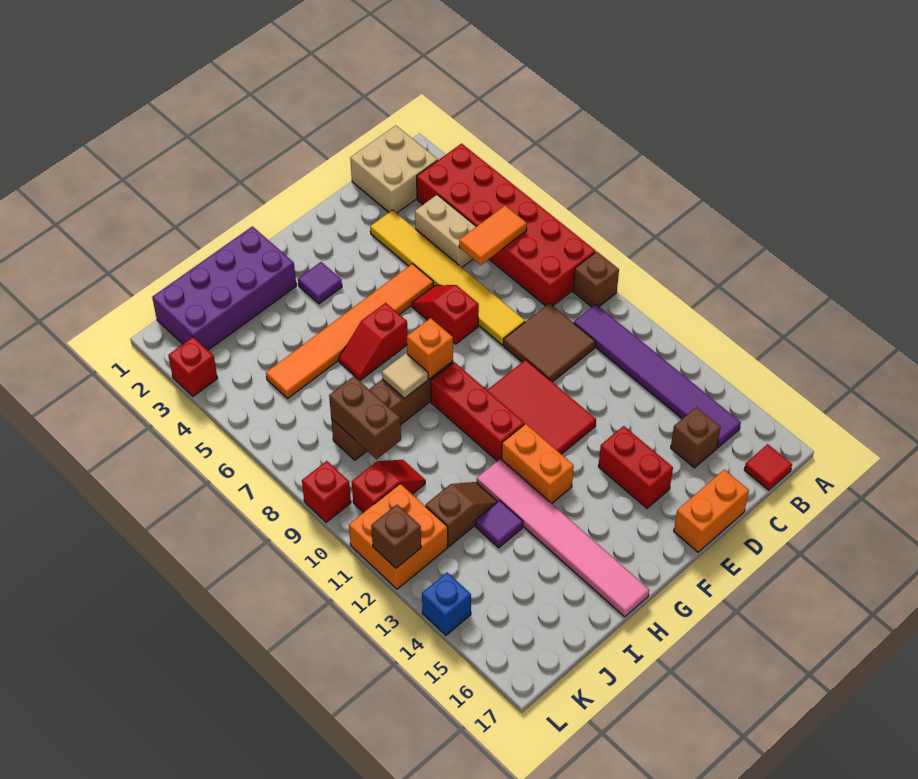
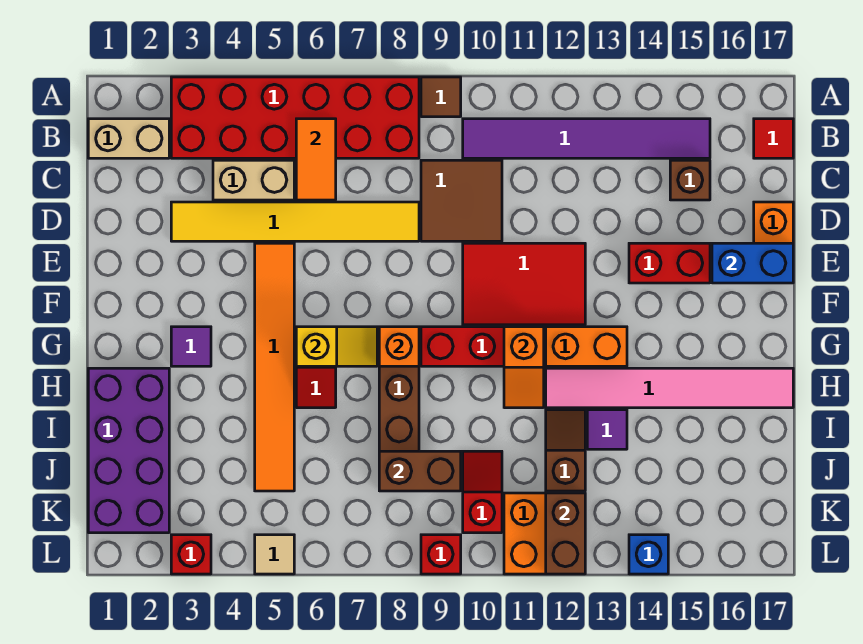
brown 1x1 brick [573,252,619,307] -> brown 1x1 tile [421,77,461,117]
tan 2x2 brick [350,125,438,213] -> tan 1x2 brick [88,119,169,158]
red 1x2 slope [412,285,479,344] -> none
none -> blue 1x2 brick [712,243,793,283]
none -> yellow 1x2 slope [296,327,377,366]
none -> orange 1x2 slope [504,327,544,408]
tan 1x1 tile [382,353,428,398] -> tan 1x1 tile moved to [255,535,294,574]
brown 1x1 brick [371,505,421,568] -> brown 1x2 brick [546,493,585,574]

